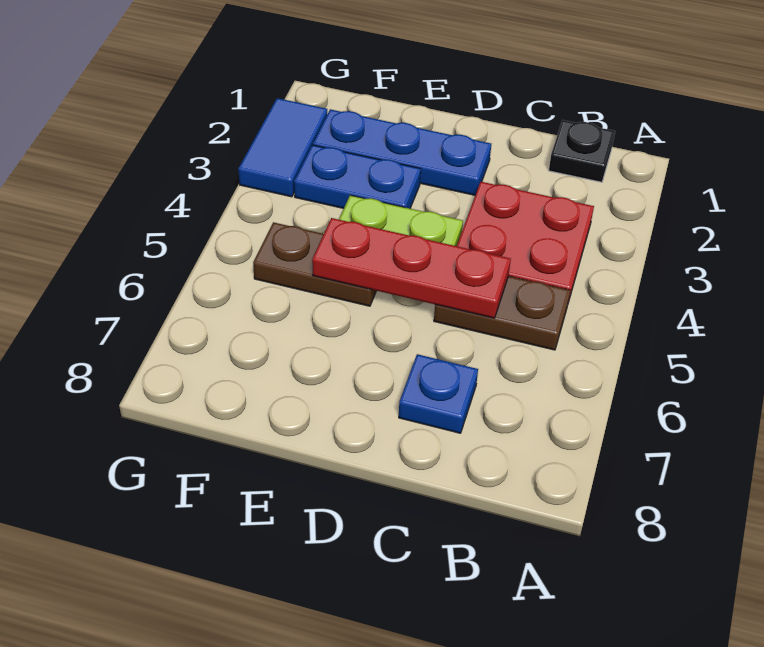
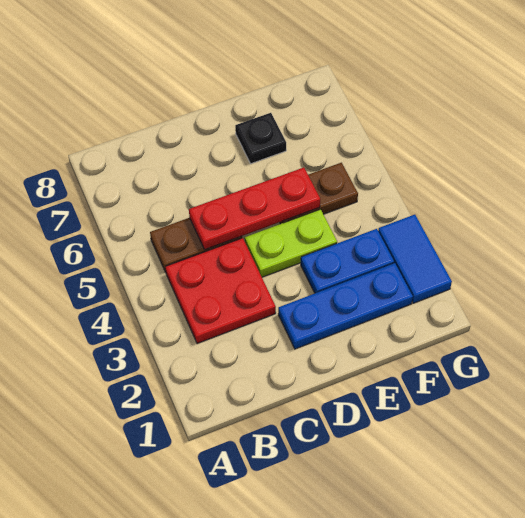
black 1x1 plate [549,120,615,182] -> black 1x1 plate moved to [235,113,286,164]
blue 1x1 plate [399,354,478,433] -> none

